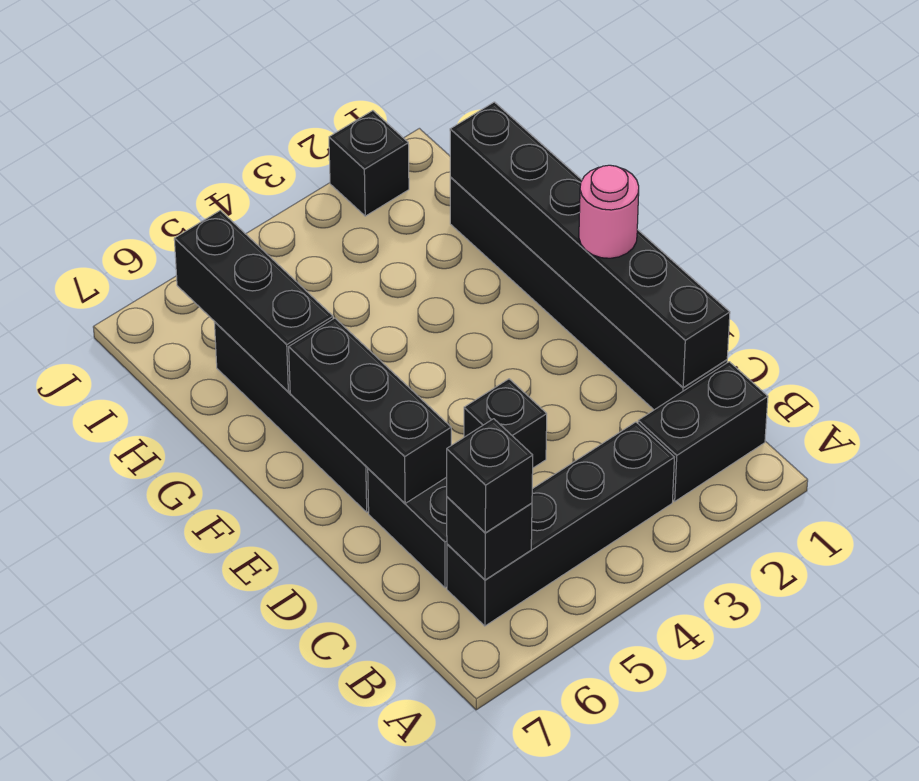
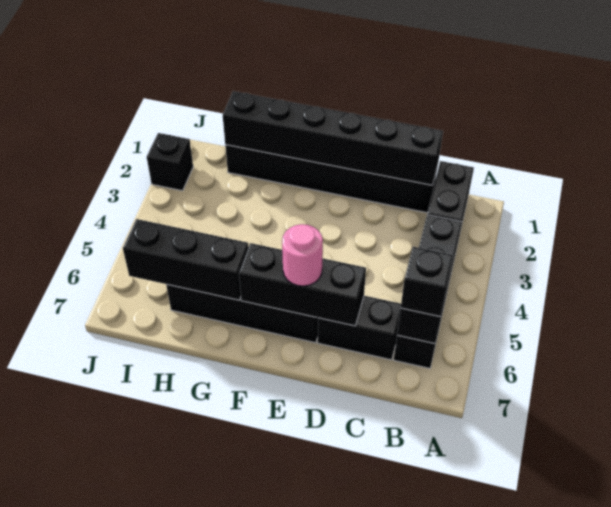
black 1x1 brick [464,379,547,468] -> none
pink 1x1 round brick [579,165,639,258] -> pink 1x1 round brick moved to [282,224,323,286]

